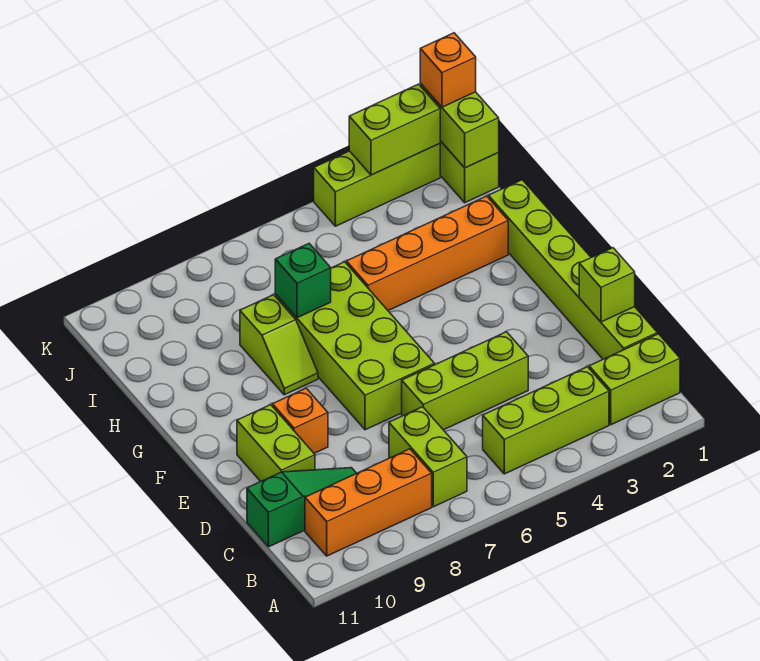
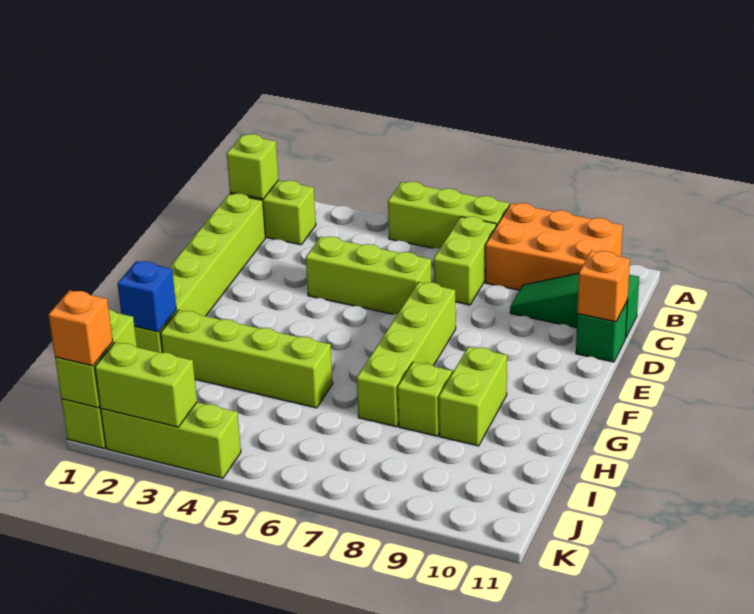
lime 1x3 brick [483,367,609,474] -> lime 1x3 brick moved to [388,182,509,248]
orange 1x3 brick [305,449,432,556] -> orange 2x3 brick [485,203,623,290]
lime 1x1 brick [579,248,635,322] -> lime 1x1 brick moved to [227,134,278,199]
lime 1x2 brick [237,405,315,481] -> lime 1x2 brick moved to [439,347,507,446]
lime 2x4 brick [275,262,434,430] -> lime 1x4 brick [357,282,456,427]
orange 1x1 brick [272,388,328,453] -> orange 1x1 brick moved to [577,251,630,322]
none -> blue 1x1 brick [118,261,176,332]
orange 1x4 brick [346,196,508,311] -> lime 1x4 brick [161,310,333,408]
green 1x1 brick [275,244,331,318] -> green 1x1 brick moved to [576,300,628,362]

